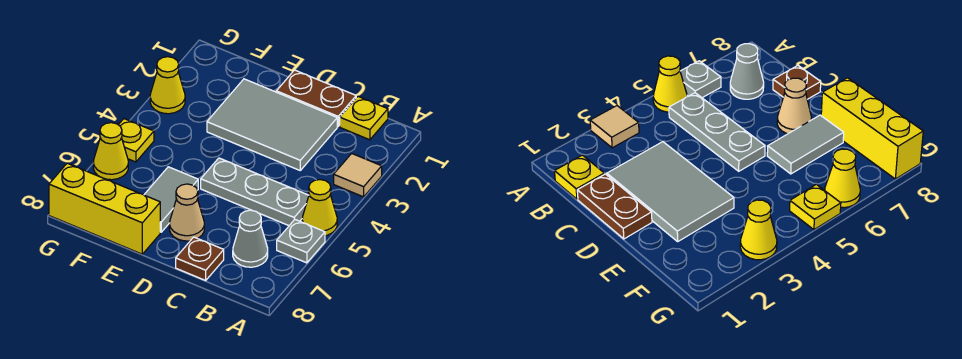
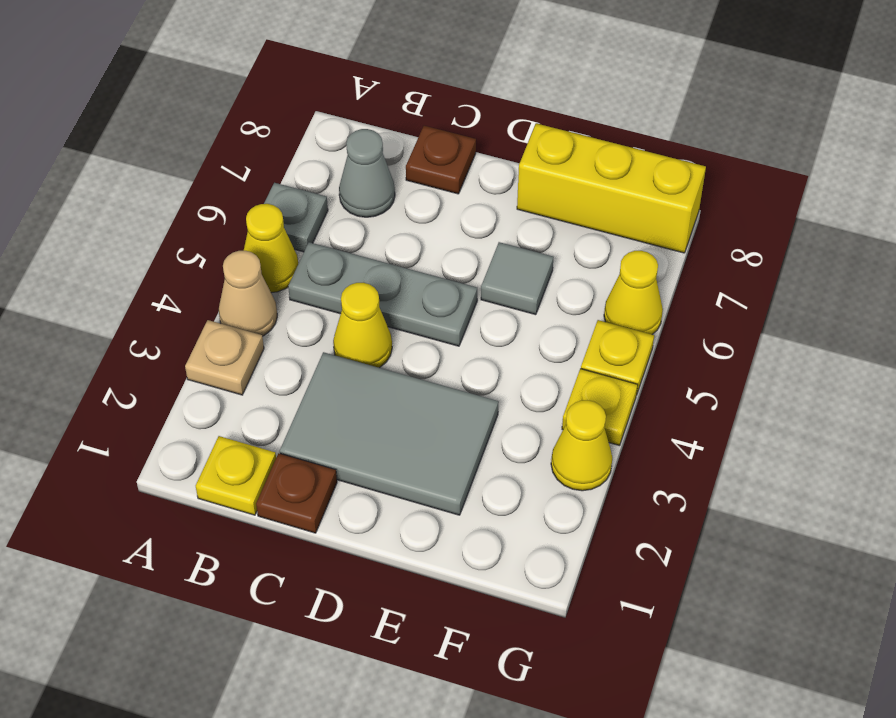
tan 1x1 tile [334,153,382,197] -> tan 1x1 plate [185,320,264,395]
brown 1x2 plate [276,70,356,127] -> brown 1x1 plate [256,453,337,533]
none -> yellow 1x1 cone [333,283,392,368]
tan 1x1 cone [169,184,204,241] -> tan 1x1 cone moved to [219,251,277,336]
grey 1x2 tile [144,167,198,232] -> grey 1x1 tile [481,242,554,315]
none -> yellow 1x1 plate [562,369,638,446]

